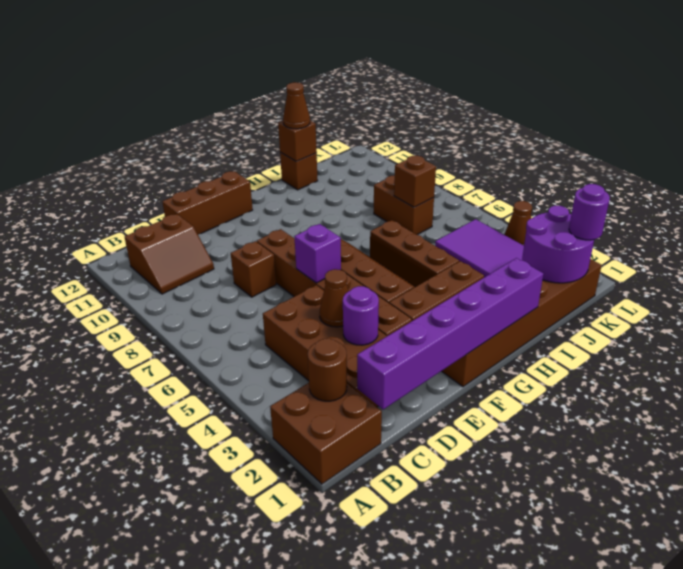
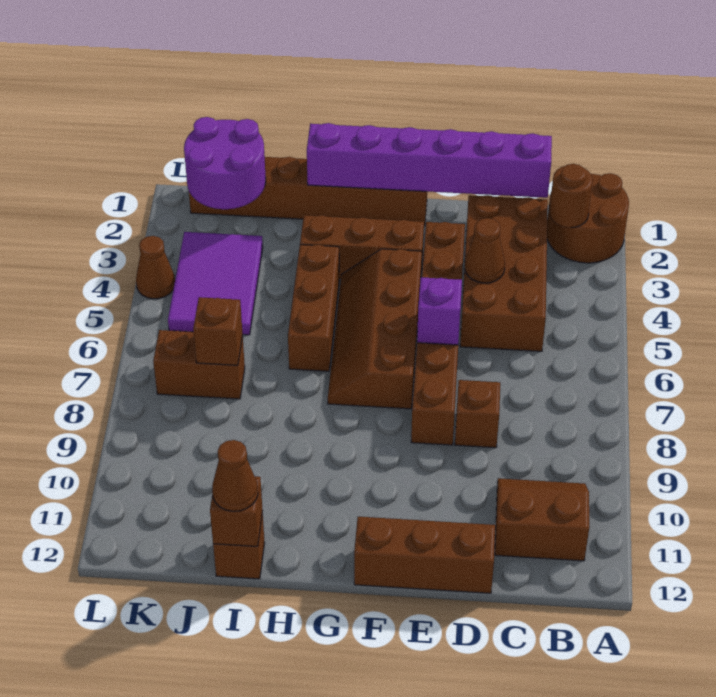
brown 2x2 brick [270,383,382,484] -> brown 2x2 round brick [547,173,629,263]
purple 1x1 round brick [343,286,379,345] -> none
brown 1x2 brick [374,176,434,235] -> brown 1x2 brick turned to [153,330,245,399]
purple 1x1 round brick [569,184,610,240] -> none

